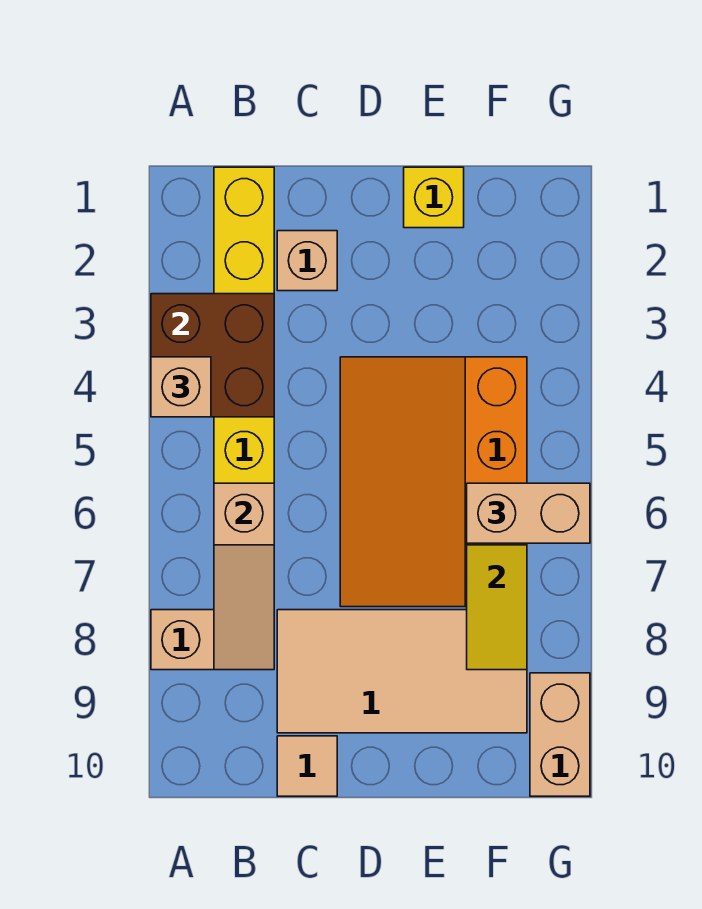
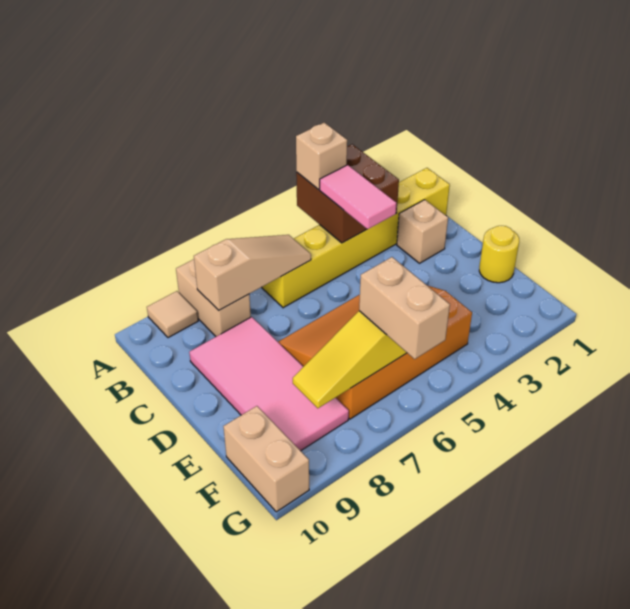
none -> pink 1x2 tile [320,165,396,229]
tan 1x3 slope [214,483,274,670] -> tan 1x3 slope turned to [194,235,311,310]
tan 2x4 tile [277,610,527,733] -> pink 2x4 tile [189,317,349,451]
tan 1x1 tile [277,736,337,796] -> tan 1x1 tile moved to [147,291,198,338]
yellow 1x1 brick [404,167,464,228] -> yellow 1x1 round brick [479,226,519,283]
tan 1x2 brick [530,673,590,796] -> tan 1x2 brick turned to [223,406,309,512]

